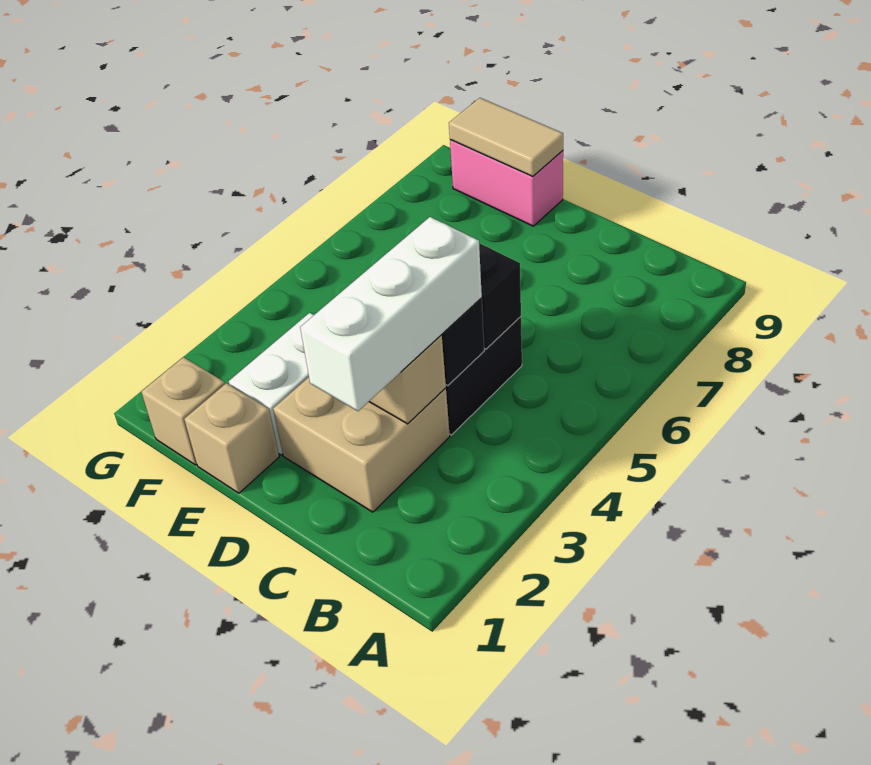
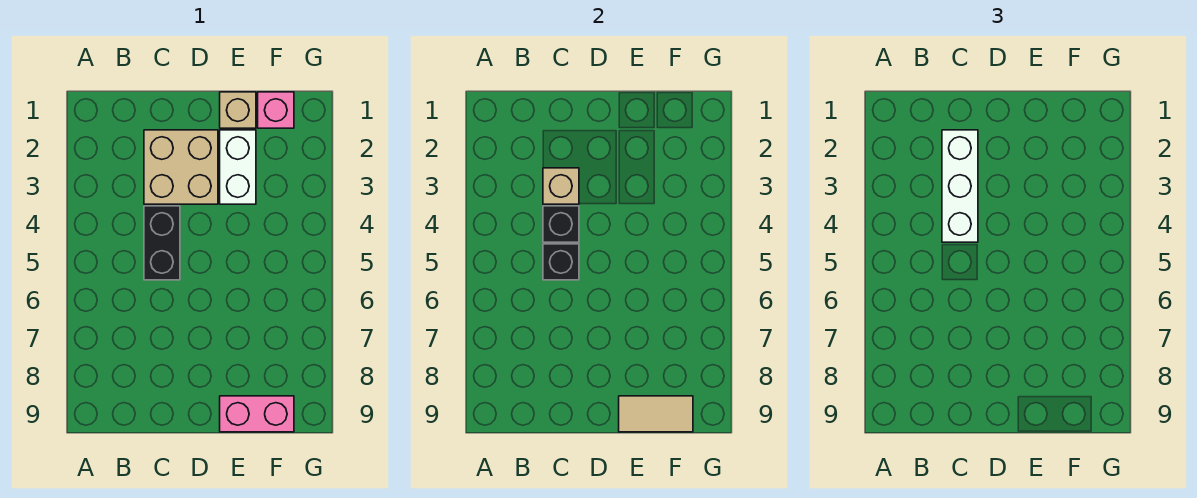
tan 1x1 brick [141,357,225,465] -> pink 1x1 brick [258,92,294,128]

